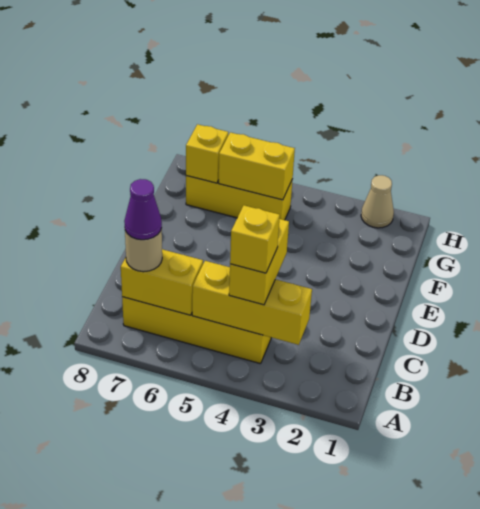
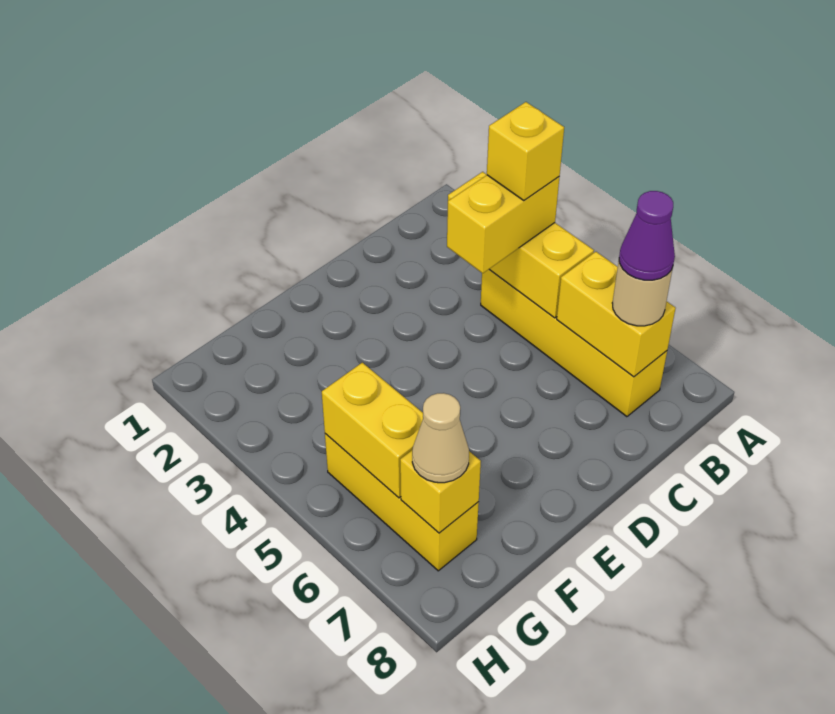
tan 1x1 cone [361,175,394,228] -> tan 1x1 cone moved to [412,393,469,483]

